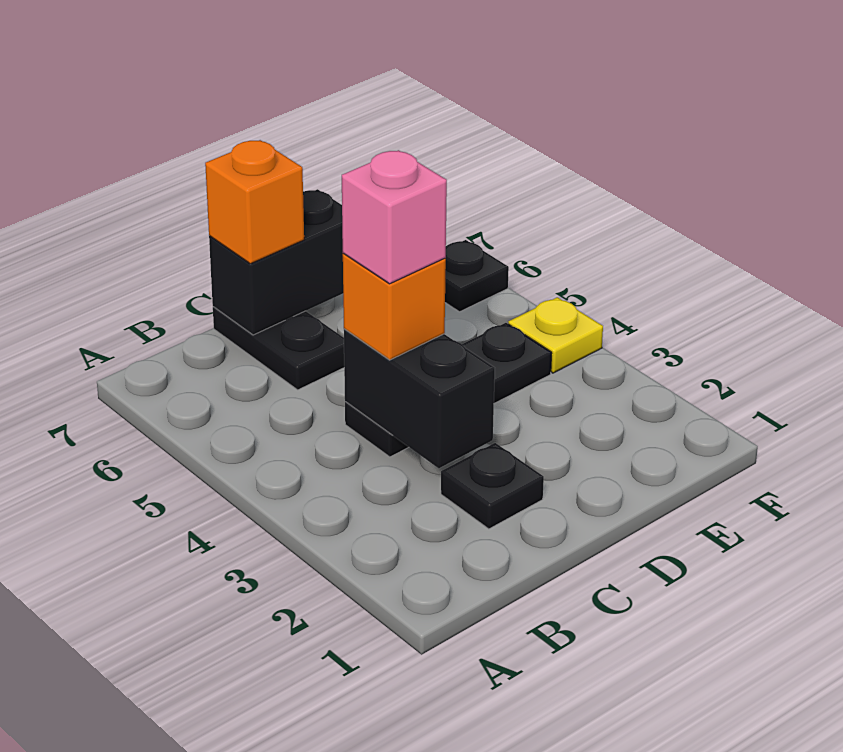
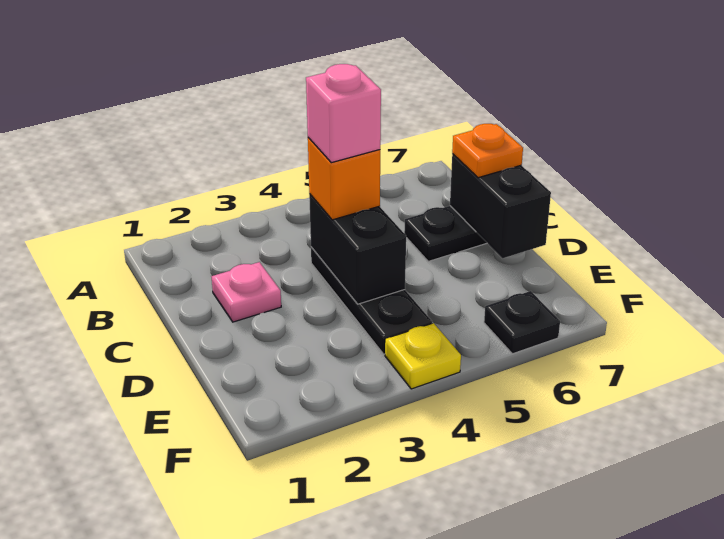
black 1x1 plate [441,443,544,529] -> pink 1x1 plate [212,262,281,322]
black 1x2 brick [344,329,495,468] -> black 1x2 brick turned to [309,194,406,304]
orange 1x1 brick [205,140,304,264] -> orange 1x1 plate [452,124,523,178]

